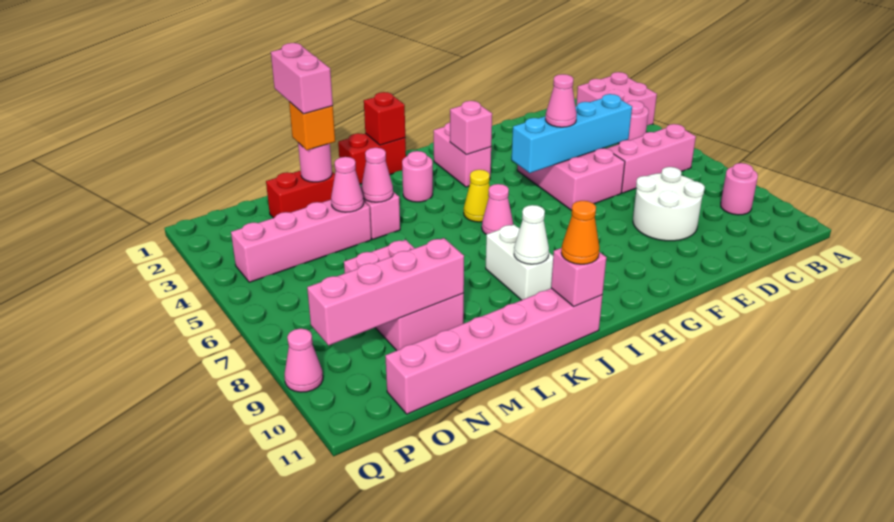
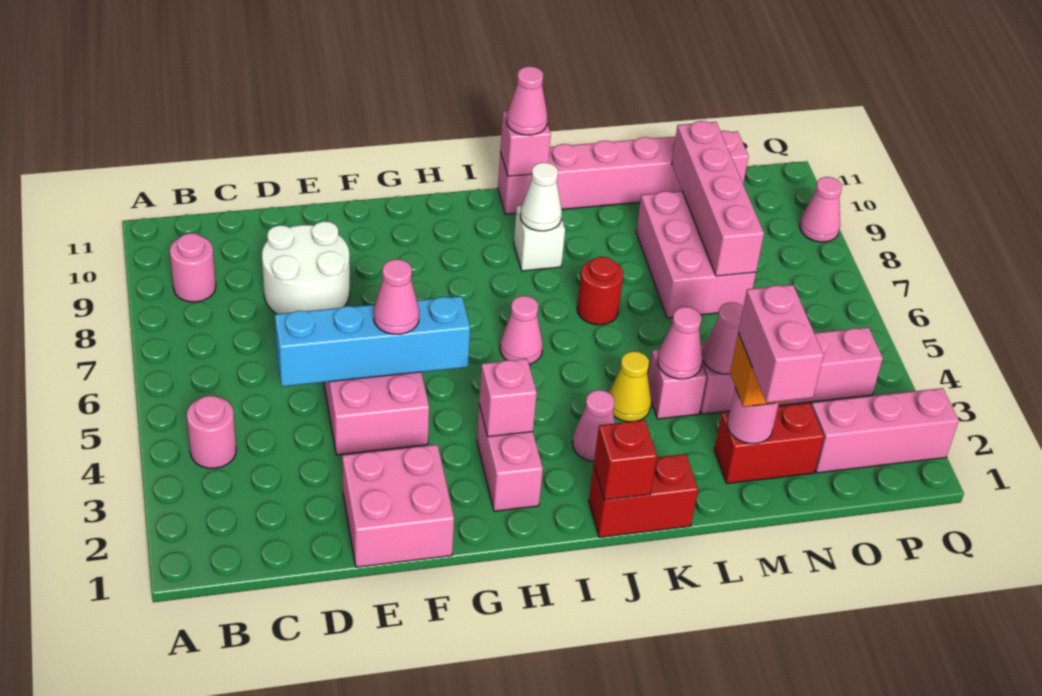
pink 2x2 brick [576,72,657,125] -> pink 2x2 brick moved to [342,445,454,567]
pink 1x3 brick [607,124,696,193] -> pink 1x3 brick moved to [812,388,959,473]
yellow 1x1 cone [464,170,490,222] -> yellow 1x1 cone moved to [609,351,651,422]
pink 1x1 round brick [402,151,433,202] -> pink 1x1 cone [572,390,615,461]
white 1x2 brick [486,224,553,300] -> white 1x1 brick [514,205,565,271]
orange 1x1 cone [561,201,599,264] -> pink 1x1 cone [507,66,547,135]
none -> red 1x1 round brick [577,257,623,325]
pink 1x4 brick [307,238,464,345] -> pink 1x4 brick turned to [672,121,764,276]

